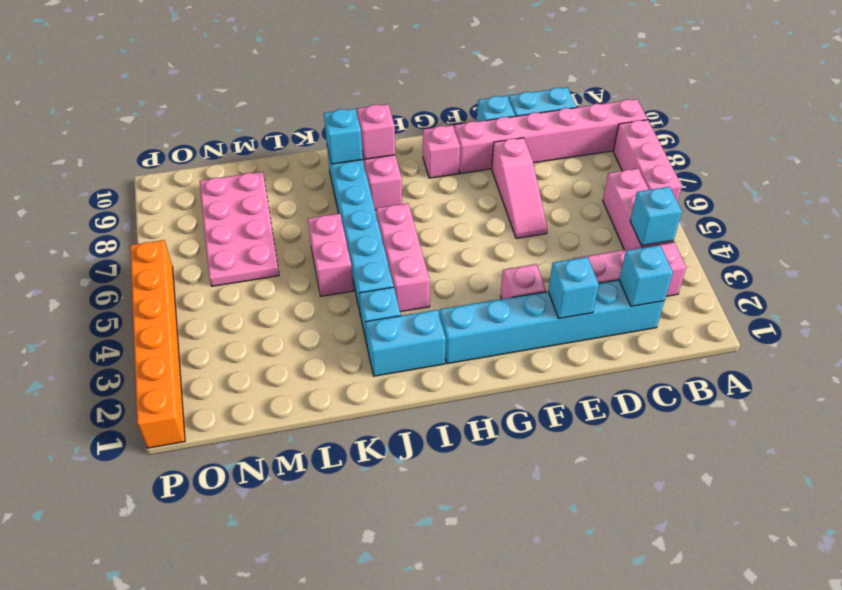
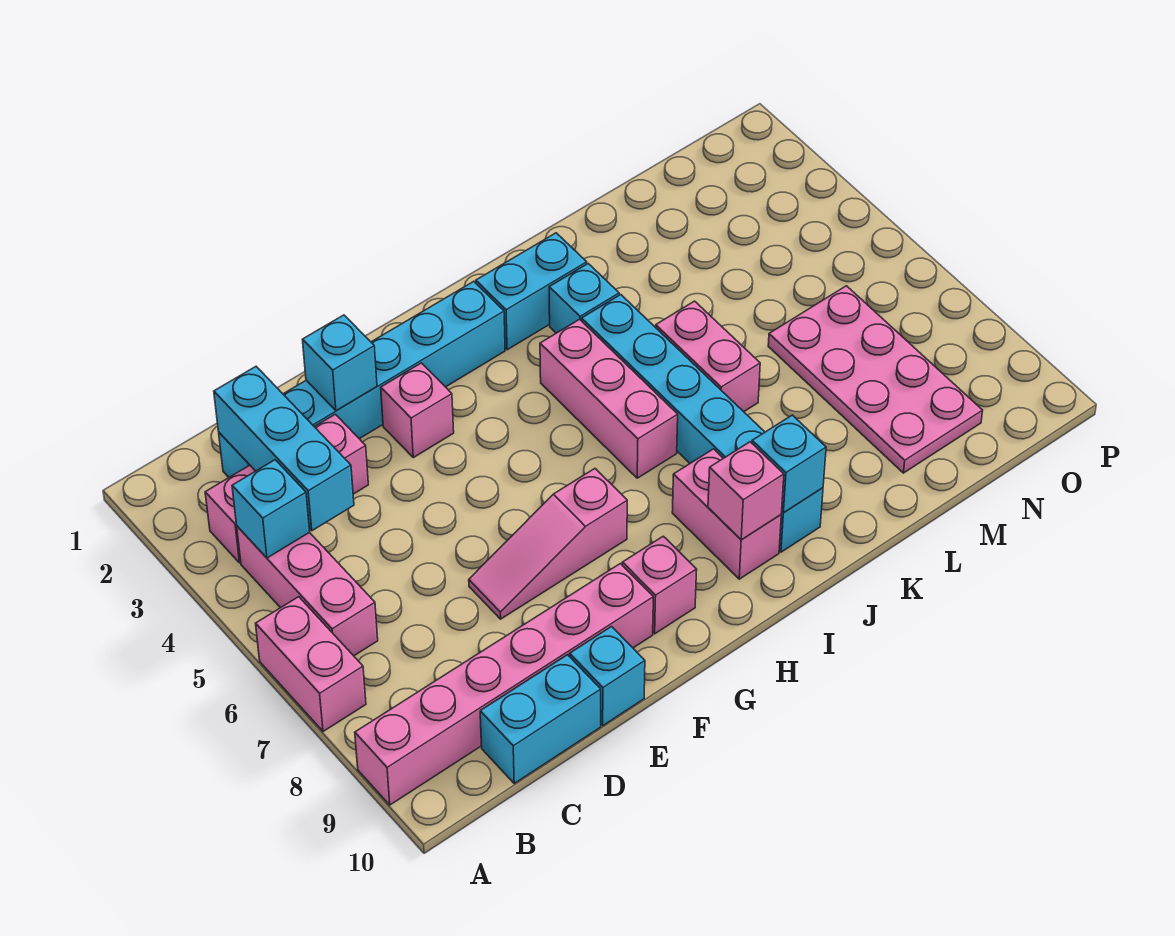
pink 1x3 brick [613,120,682,202] -> pink 1x2 brick [256,597,366,731]
cyan 1x1 brick [619,245,673,306] -> cyan 1x3 brick [214,367,354,531]
pink 1x3 slope [492,138,547,238] -> pink 1x3 slope turned to [469,469,627,619]
orange 1x6 brick [130,240,185,448] -> none

